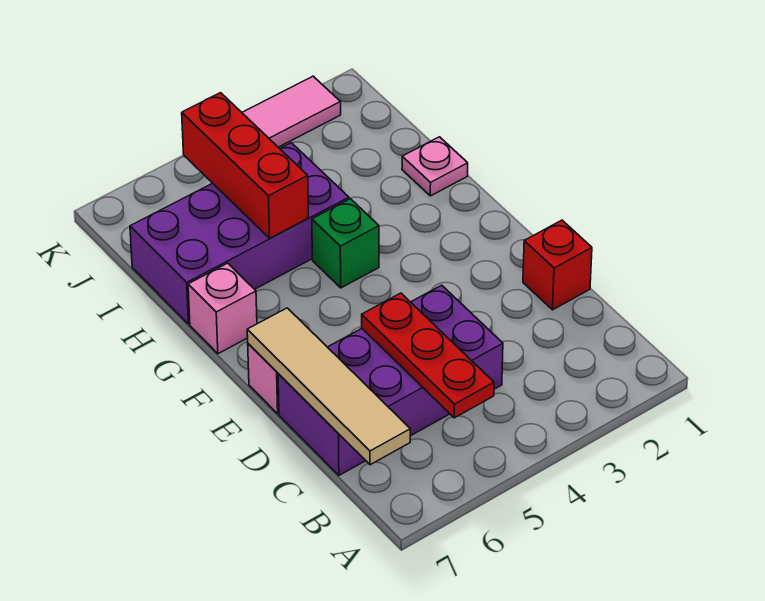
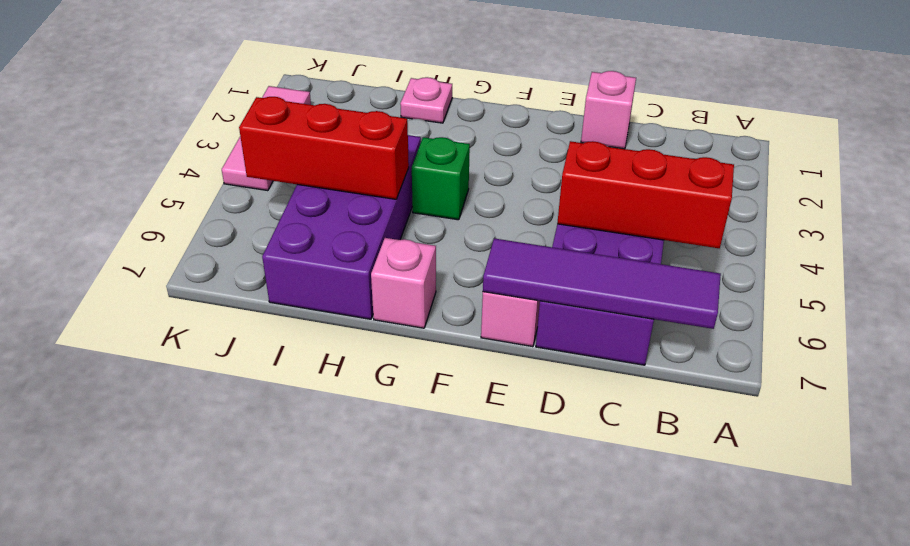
red 1x3 plate [362,293,494,418] -> red 1x3 brick [557,141,734,248]
tan 1x4 tile [247,308,410,465] -> purple 1x4 tile [483,238,721,329]
red 1x1 brick [523,220,592,310] -> pink 1x1 brick [581,71,636,149]

